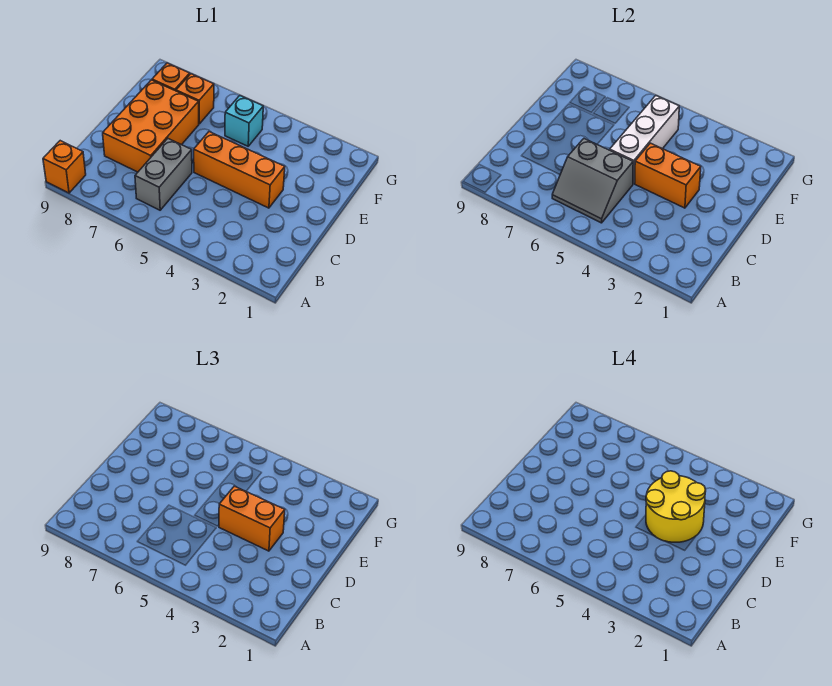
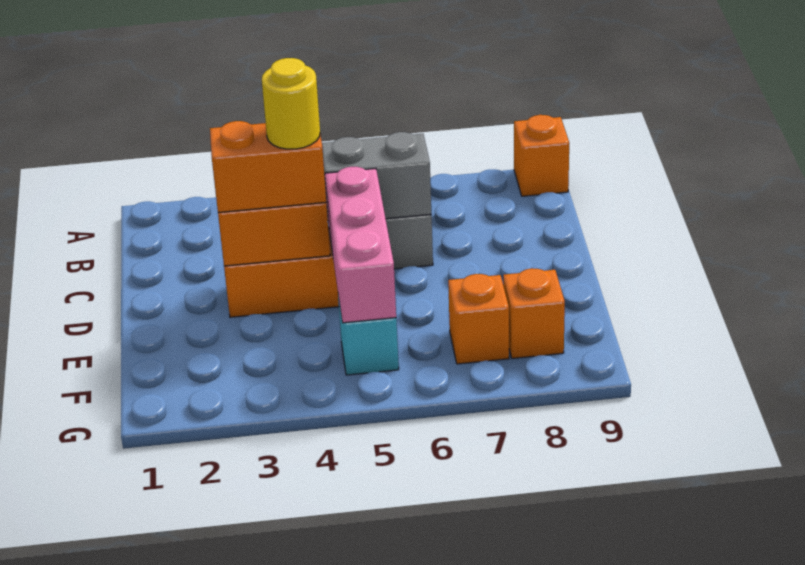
orange 2x3 brick [103,80,199,172] -> none
yellow 2x2 round brick [646,471,706,542] -> yellow 1x1 round brick [262,58,320,149]
white 1x3 brick [610,96,679,184] -> pink 1x3 brick [325,167,396,323]

